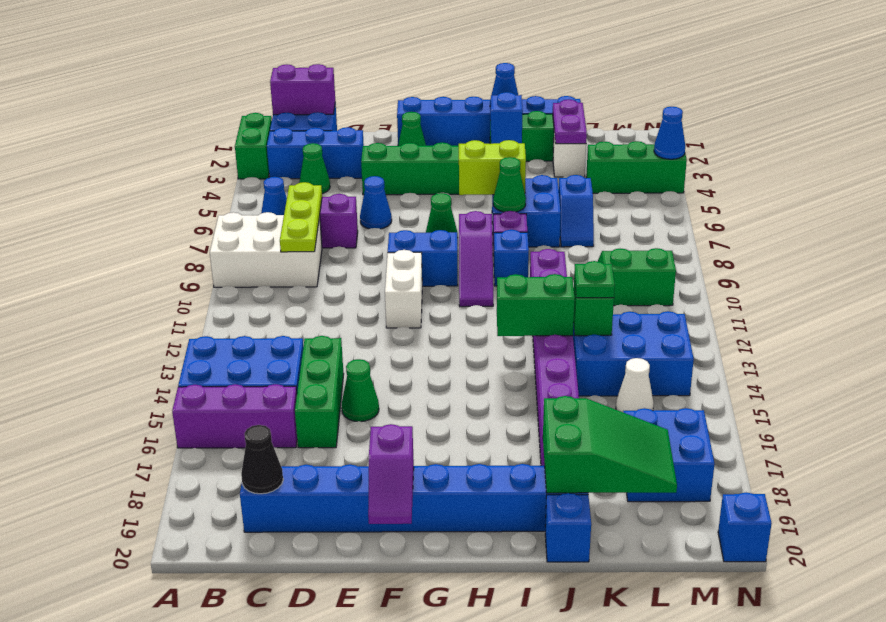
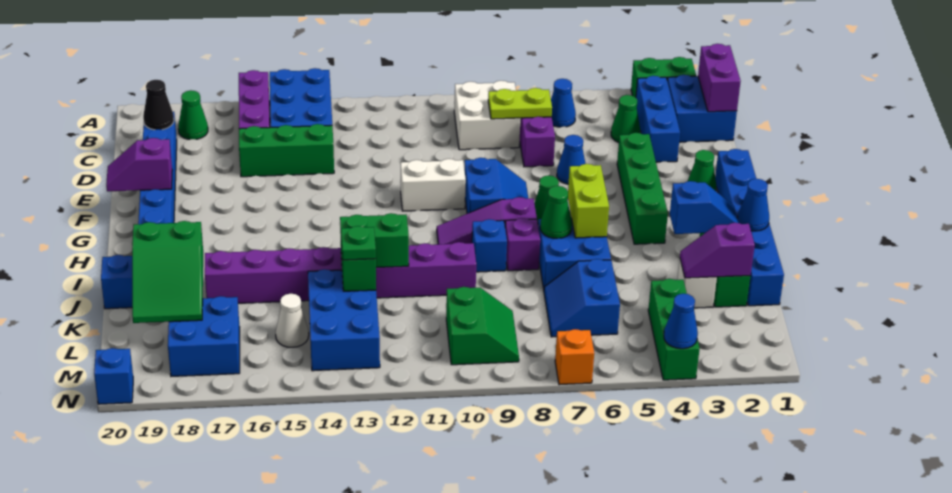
white 2x3 brick [210,212,322,287] -> white 2x2 brick [454,81,521,150]
lime 1x3 plate [280,182,322,252] -> lime 1x2 plate [488,88,552,119]
green 1x1 cone [342,359,379,422] -> green 1x1 cone moved to [178,90,208,140]
green 1x2 brick [497,274,575,336] -> green 1x2 brick turned to [340,213,409,268]
purple 1x2 plate [553,100,587,144] -> purple 1x2 slope [680,223,755,278]
blue 1x2 slope [559,175,594,247] -> blue 2x2 slope [544,259,620,337]
none -> orange 1x1 brick [555,329,594,385]

